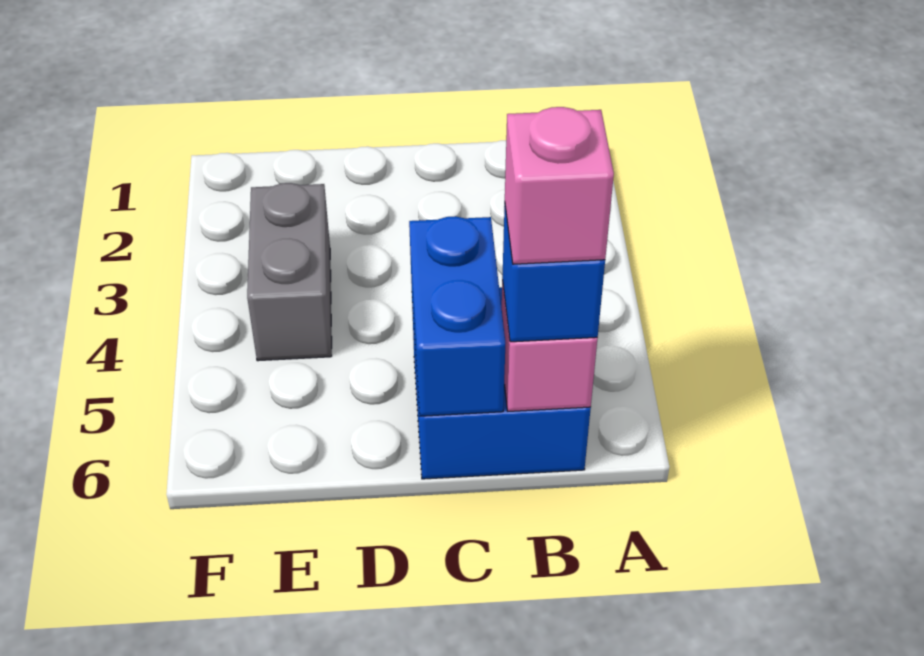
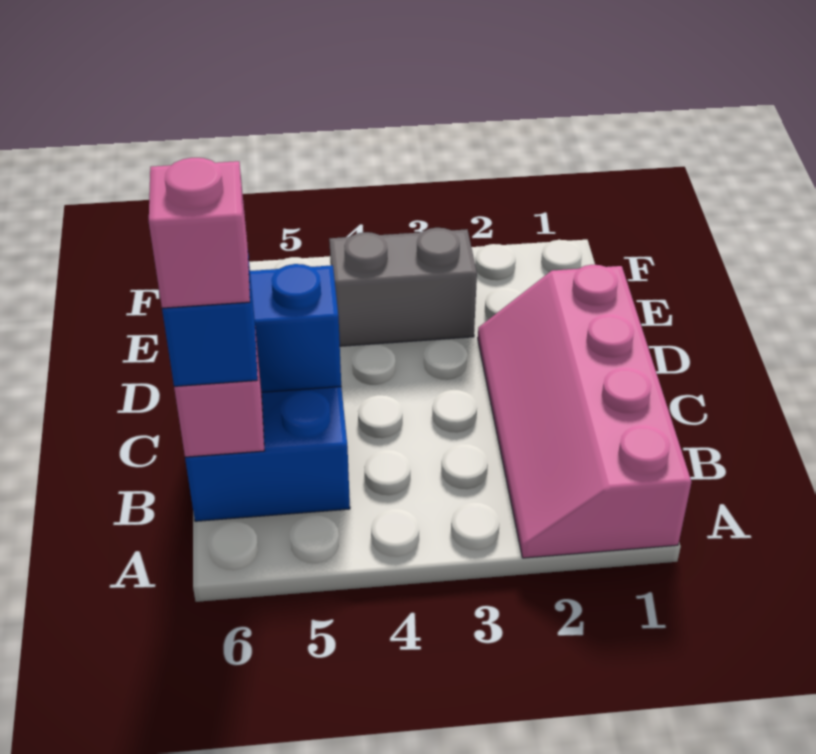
none -> pink 2x4 slope [478,265,691,558]

